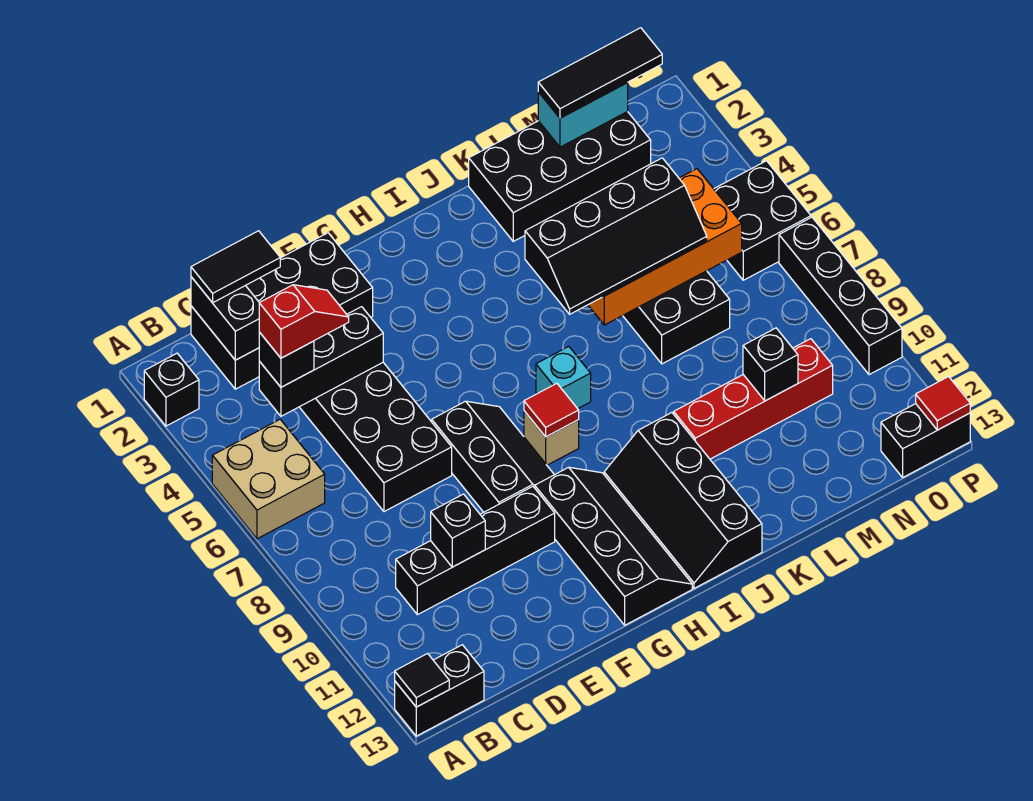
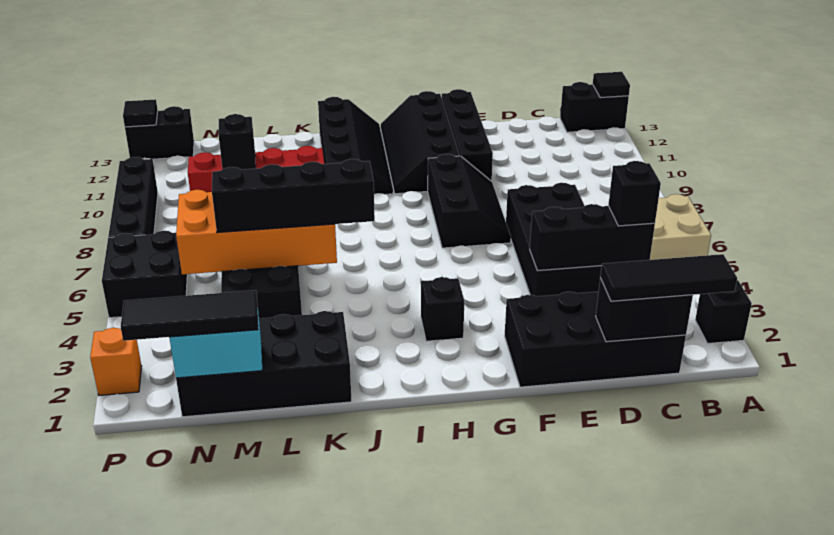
black 1x2 brick [191,277,259,360] -> black 1x2 brick turned to [596,278,693,342]
black 1x2 tile [191,231,280,303] -> black 1x3 tile [600,254,737,301]
red 1x2 slope [259,285,349,358] -> none
black 1x4 brick [396,486,555,615] -> black 1x4 brick turned to [442,89,493,181]
black 1x1 brick [431,494,485,567] -> black 1x1 brick moved to [421,277,464,341]
black 2x3 slope [432,401,554,512] -> black 2x3 slope turned to [428,154,511,248]
tan 1x1 brick [524,411,579,465] -> none
red 1x1 tile [524,383,579,437] -> none
cyan 1x1 brick [536,347,591,409] -> none
none -> orange 1x1 brick [90,328,142,395]
red 1x1 tile [916,377,970,430] -> black 1x1 tile [123,99,158,127]

